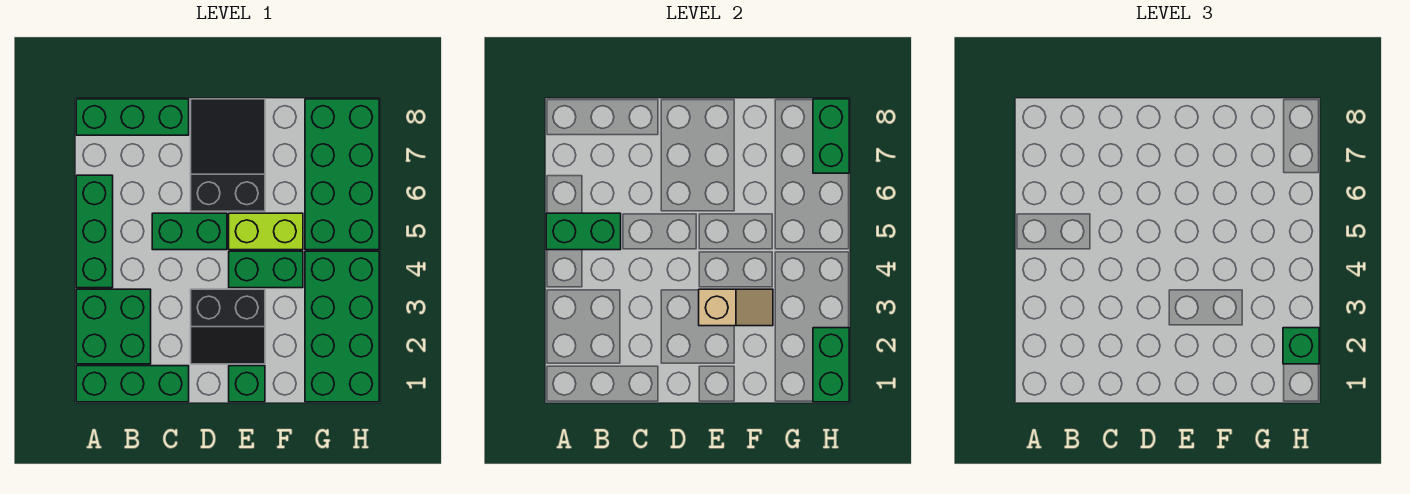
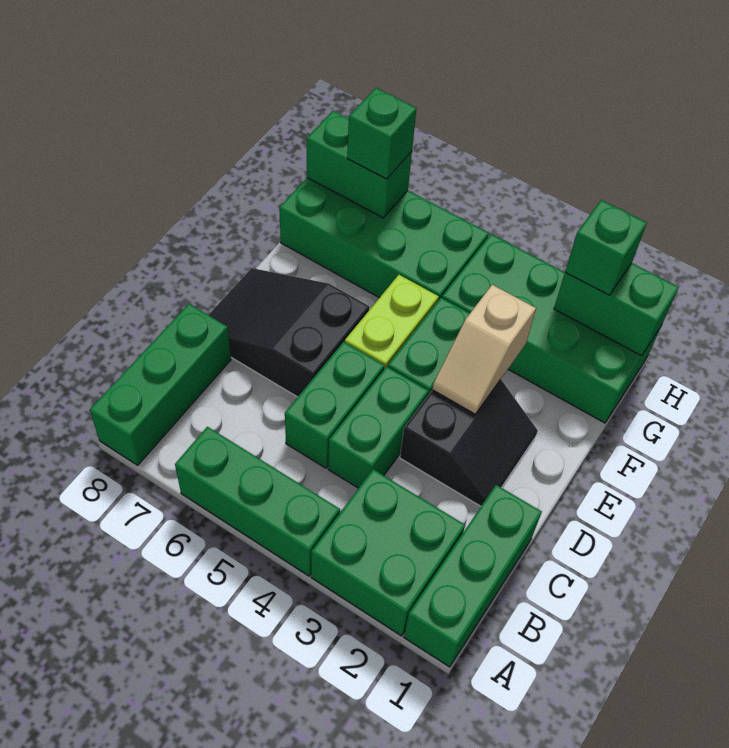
green 1x2 brick [546,213,621,250] -> green 1x2 brick moved to [328,367,429,488]
green 1x1 brick [229,366,265,402] -> green 1x1 brick moved to [347,88,417,179]
tan 1x2 slope [699,289,773,326] -> tan 1x2 slope turned to [432,285,536,414]

